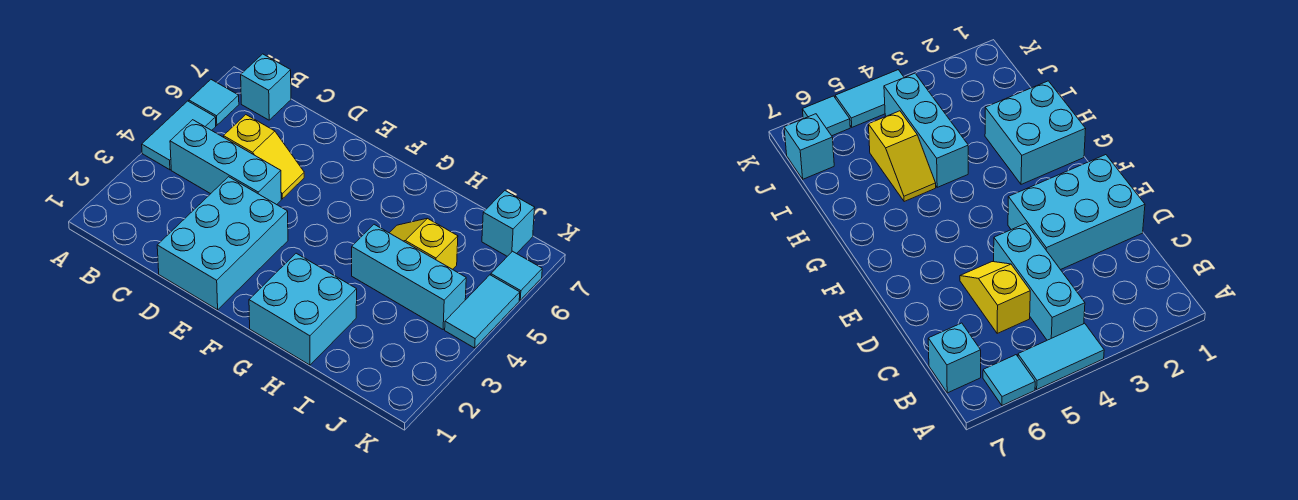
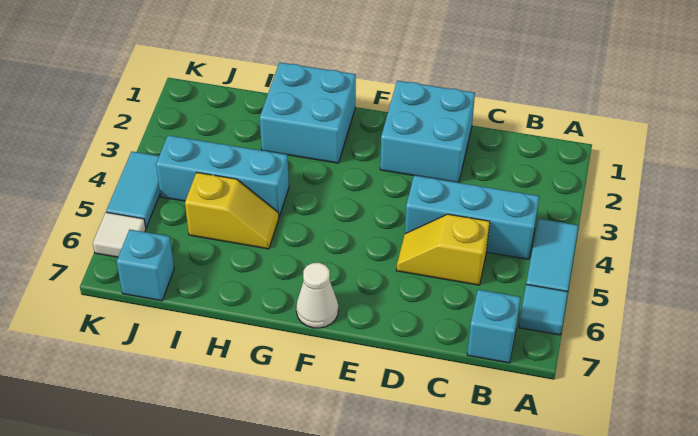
cyan 2x3 brick [157,177,288,310] -> cyan 2x2 brick [380,81,475,183]
none -> white 1x1 cone [296,263,338,328]
cyan 1x1 tile [491,251,542,300] -> white 1x1 tile [93,212,146,257]

